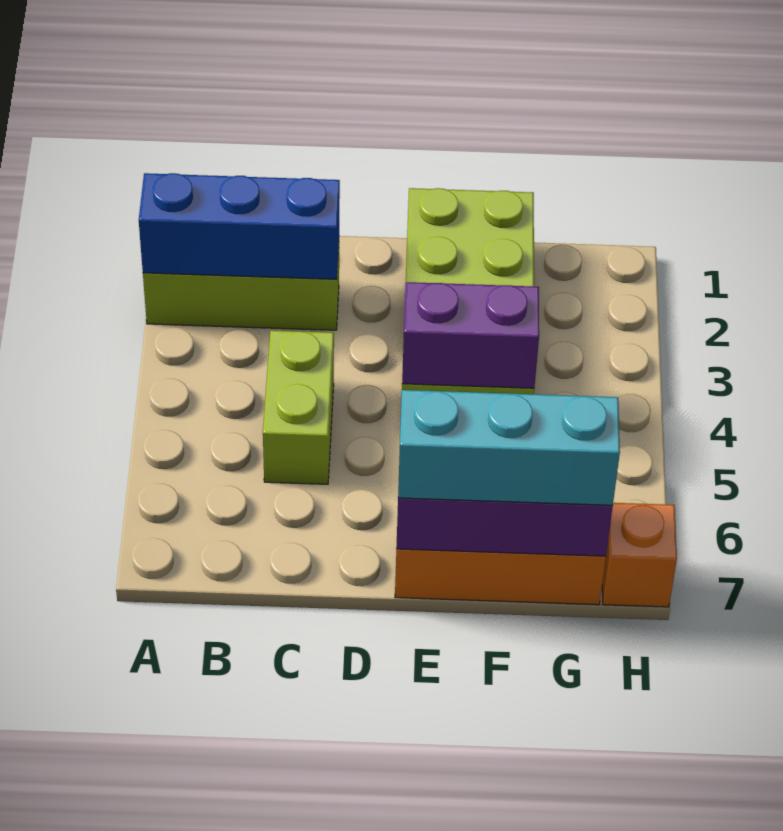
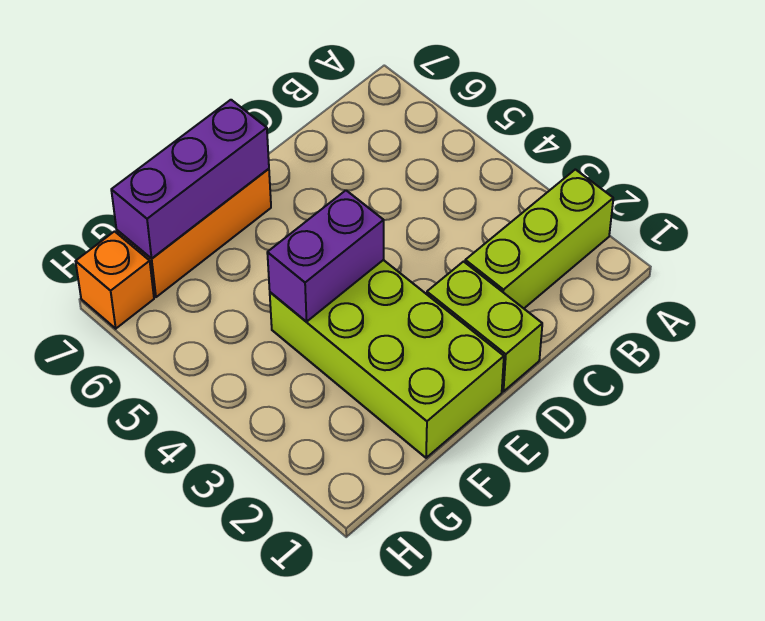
blue 1x3 brick [139,173,340,279] -> none
lime 1x2 brick [263,331,334,484] -> lime 1x2 brick moved to [427,262,542,391]
cyan 1x3 brick [398,390,620,505] -> none

